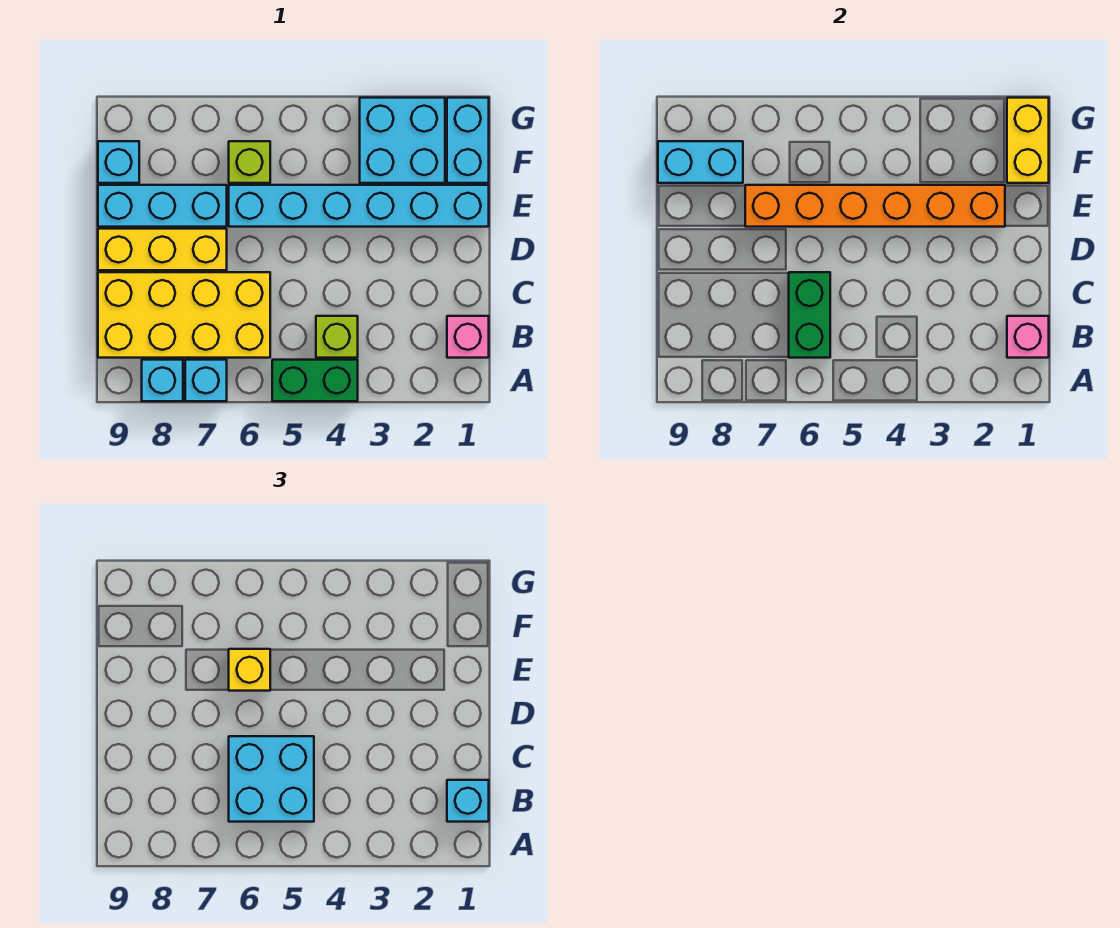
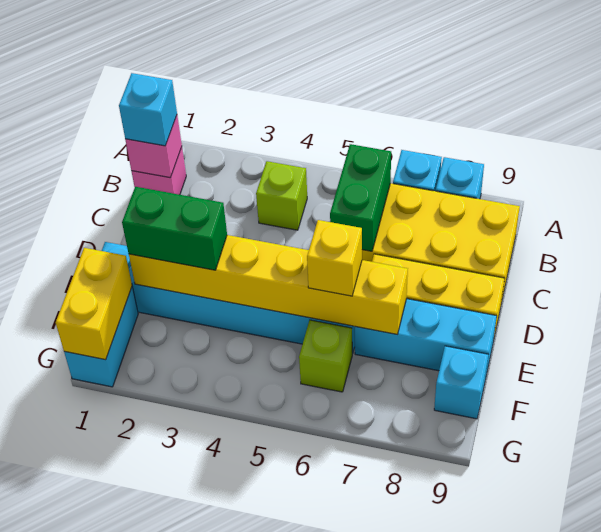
green 1x2 brick [272,360,358,401] -> green 1x2 brick moved to [122,187,227,270]
cyan 2x2 brick [229,736,314,822] -> none
orange 1x6 brick [745,185,1005,227] -> yellow 1x6 brick [129,235,408,334]
cyan 2x2 brick [360,98,445,183] -> none
cyan 1x2 brick [658,141,743,183] -> none

